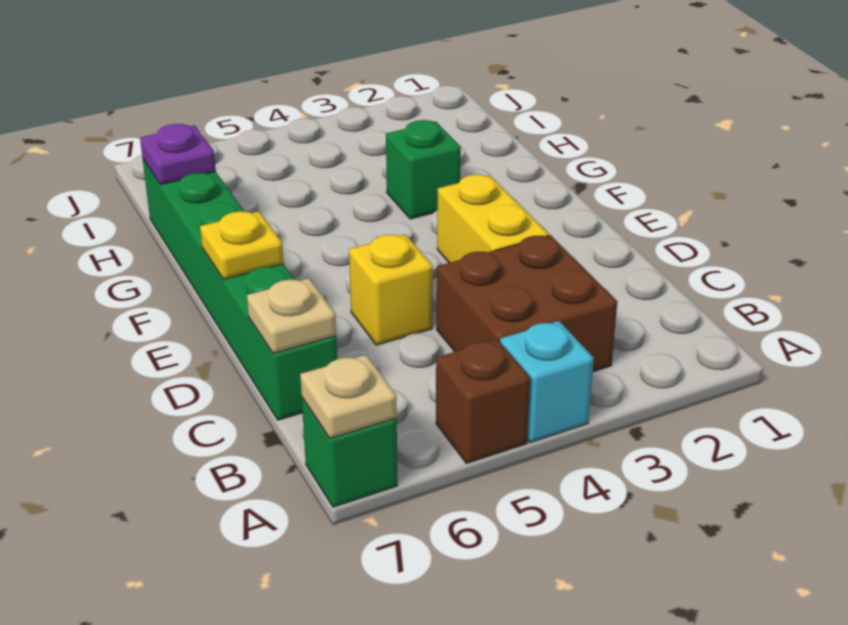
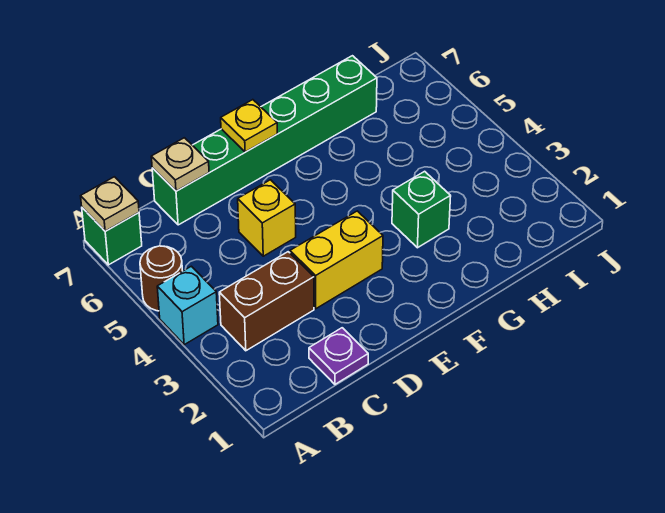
brown 1x1 brick [436,339,530,463] -> brown 1x1 round brick [140,246,182,311]
brown 2x2 brick [437,235,617,372] -> brown 1x2 brick [219,252,314,351]
purple 1x1 plate [140,124,216,185] -> purple 1x1 plate moved to [309,328,368,384]

